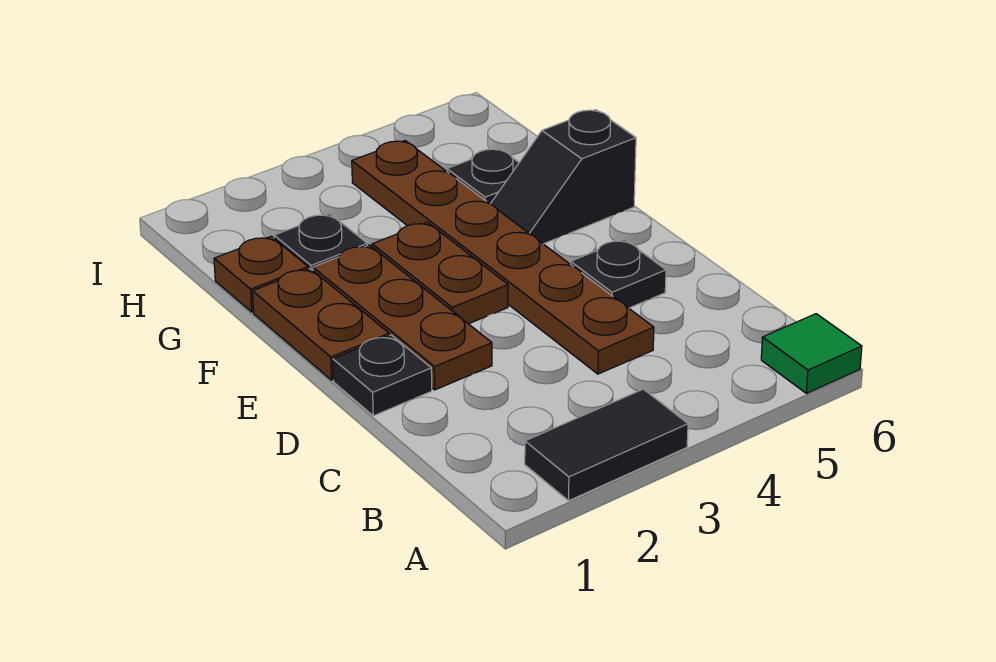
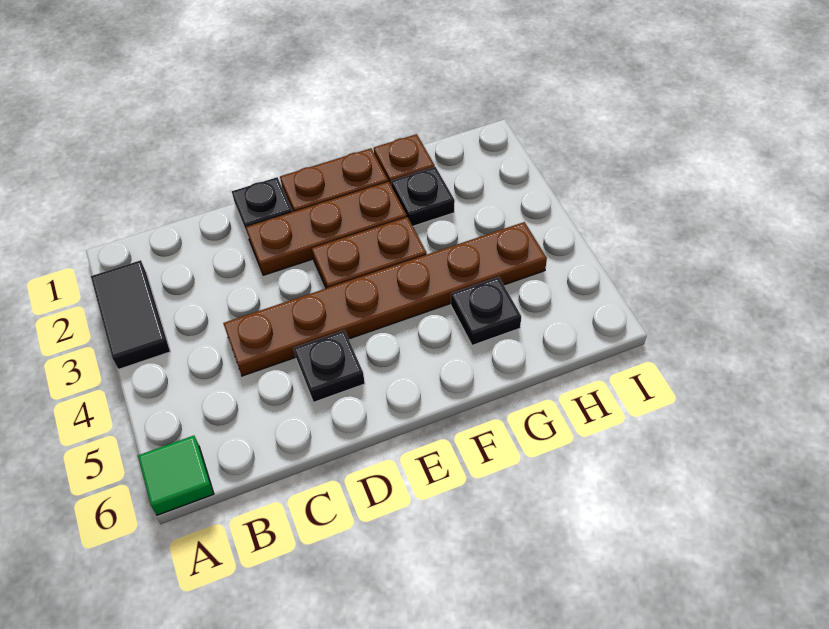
black 1x2 slope [491,110,636,244] -> none

